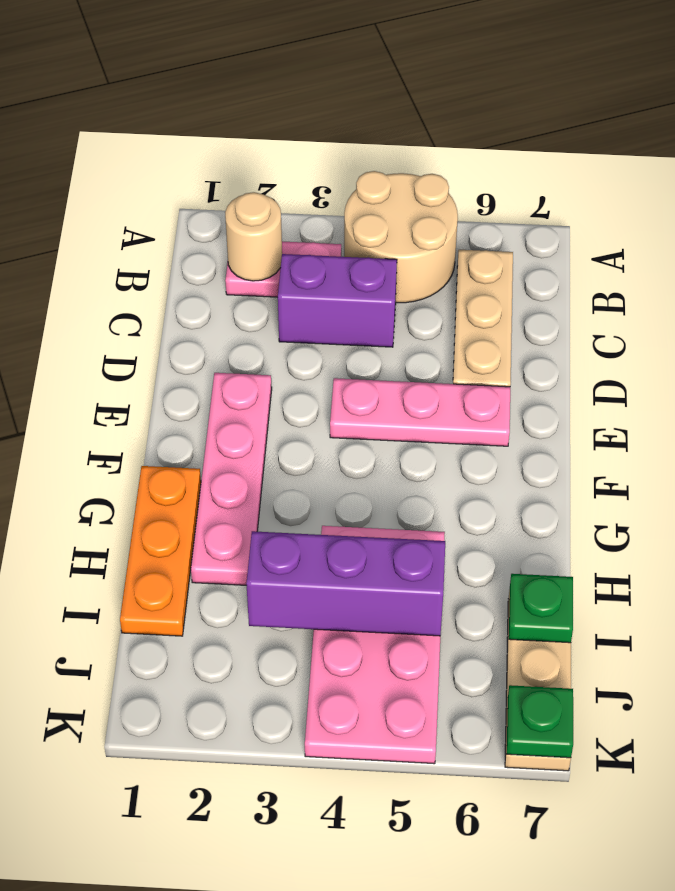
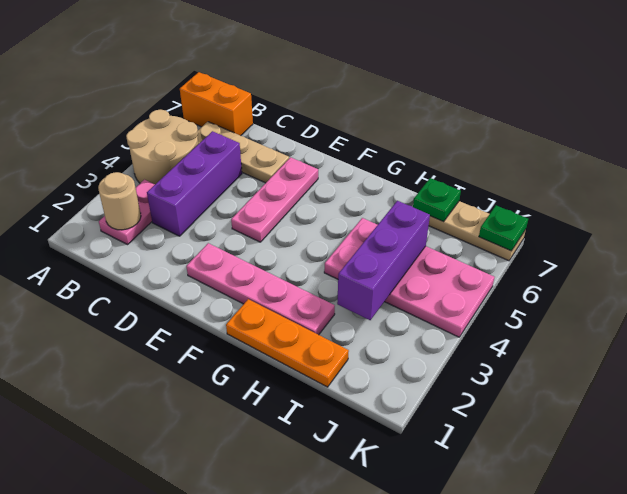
none -> orange 1x2 brick [180,72,253,136]
purple 1x2 brick [278,254,397,347] -> purple 1x3 brick [147,131,242,236]

